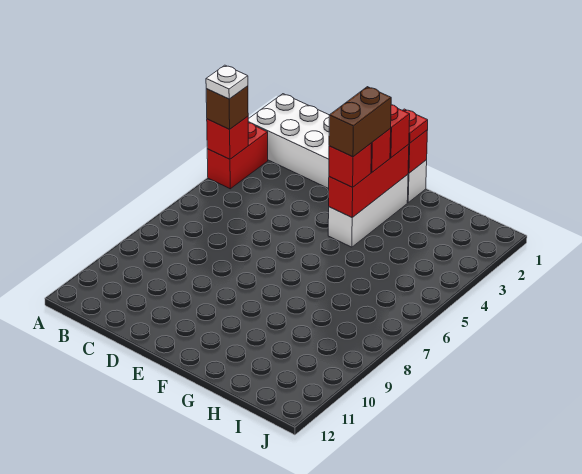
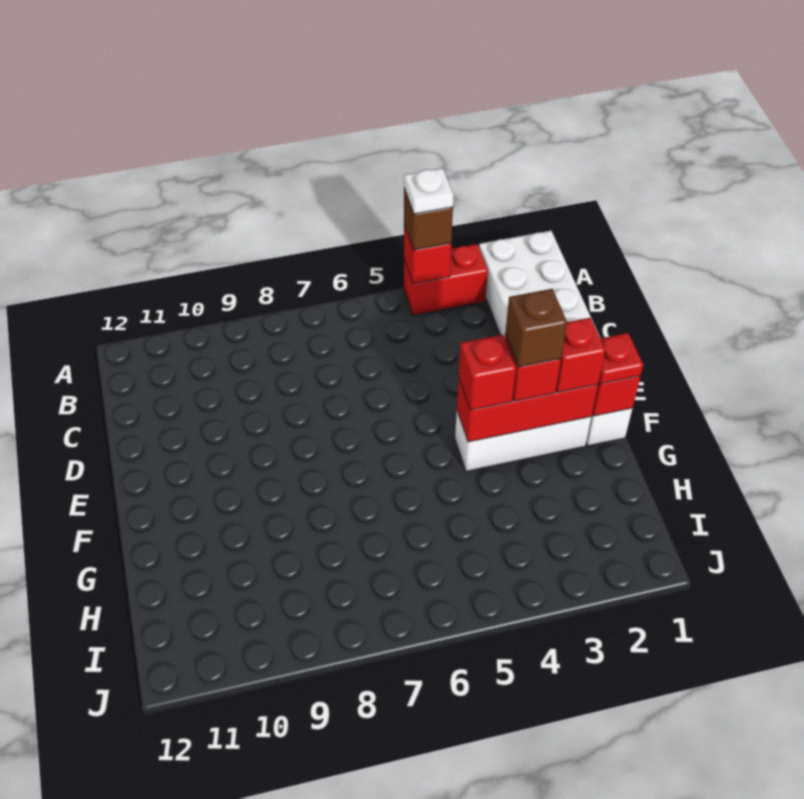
brown 1x2 brick [329,87,391,157] -> brown 1x1 brick [505,289,567,367]

